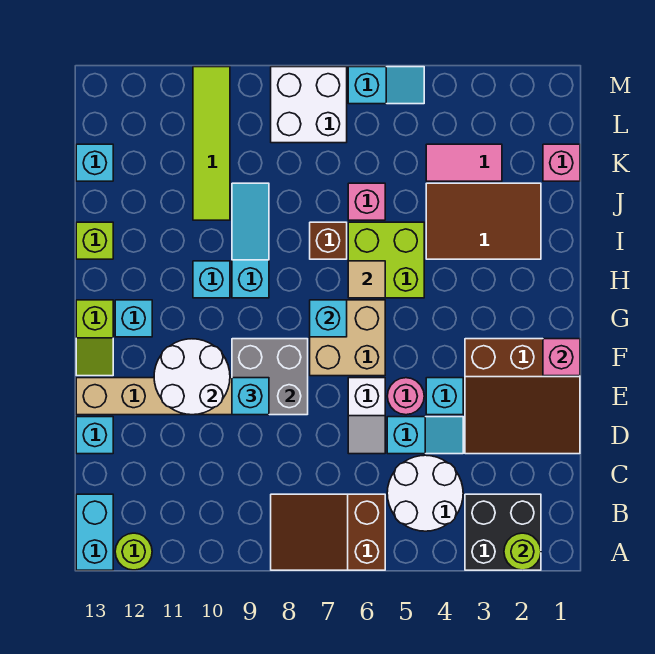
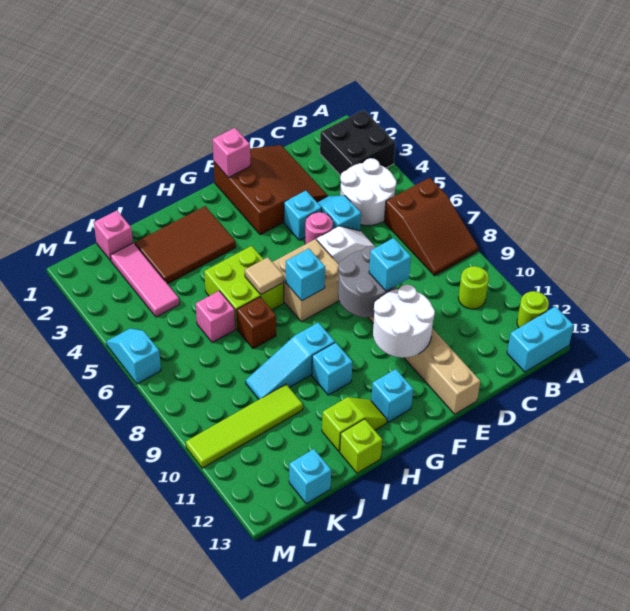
lime 1x1 round brick [504,533,541,570] -> lime 1x1 round brick moved to [458,266,489,309]
cyan 1x1 brick [76,417,113,454] -> none
grey 2x2 brick [232,339,308,415] -> grey 2x2 round brick [338,246,396,317]
lime 1x2 slope [76,300,113,376] -> lime 1x2 slope moved to [322,397,387,451]
brown 2x3 tile [426,183,541,259] -> brown 2x3 tile turned to [135,206,236,284]
pink 1x2 tile [426,144,502,181] -> pink 1x3 tile [110,243,179,317]
white 2x2 brick [271,67,347,143] -> none

